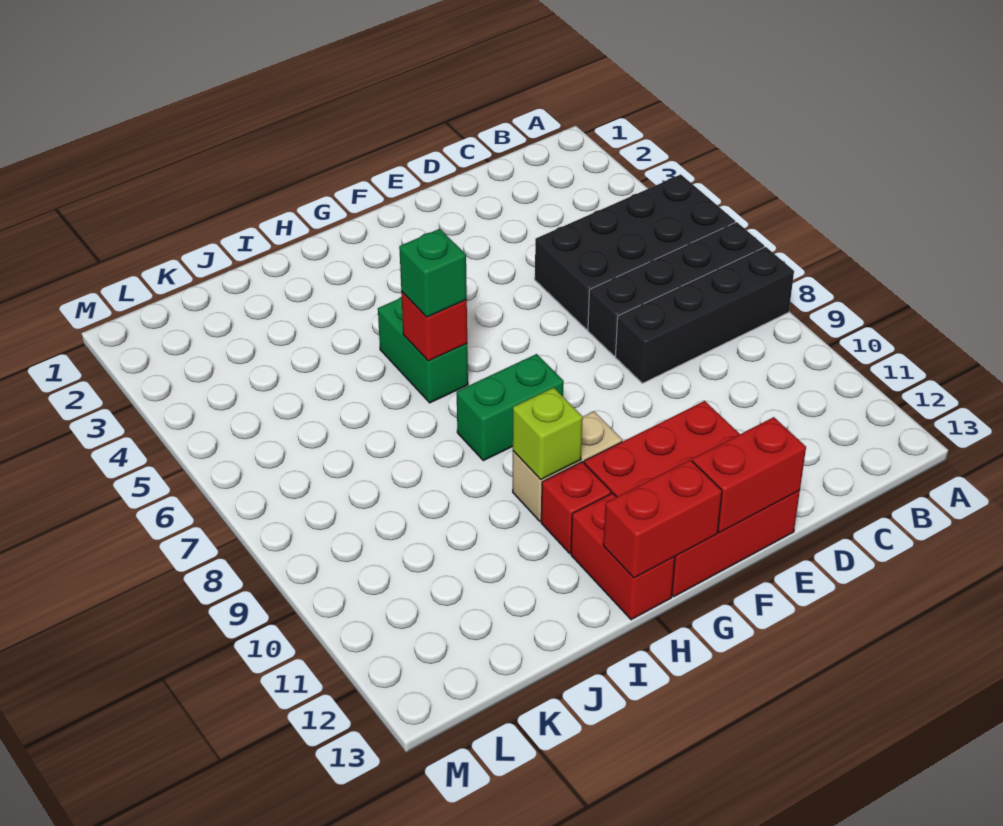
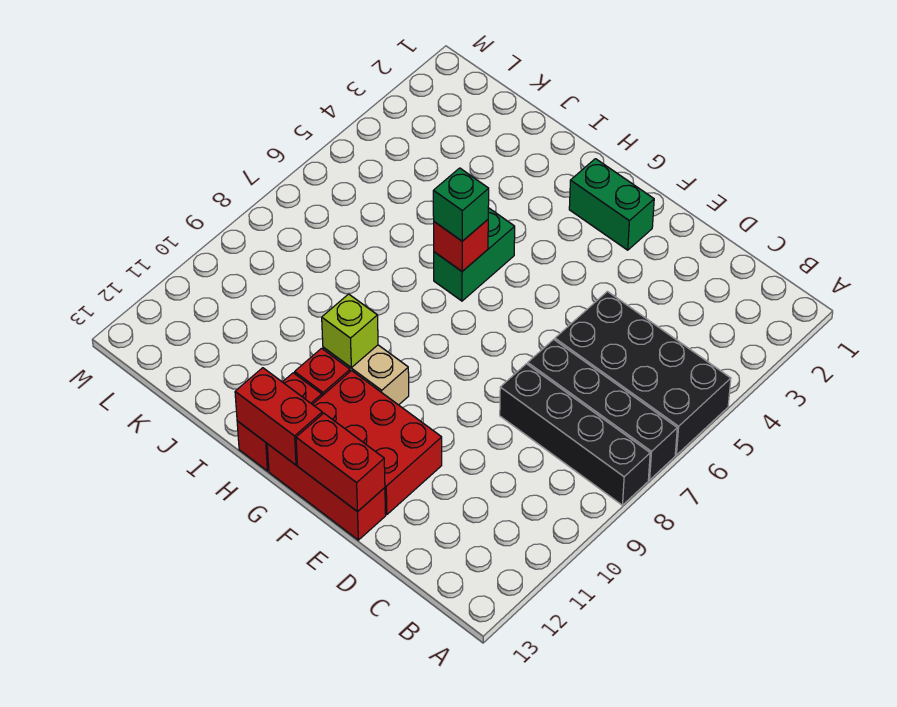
green 1x2 brick [457,354,564,461] -> green 1x2 brick moved to [569,159,654,250]

